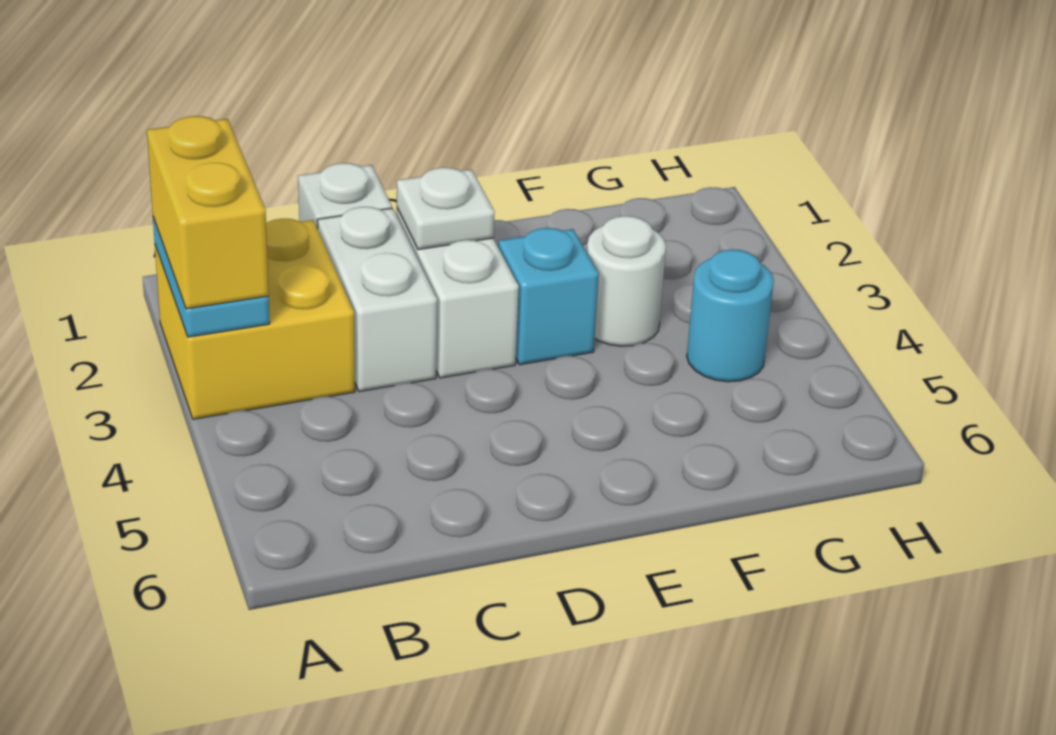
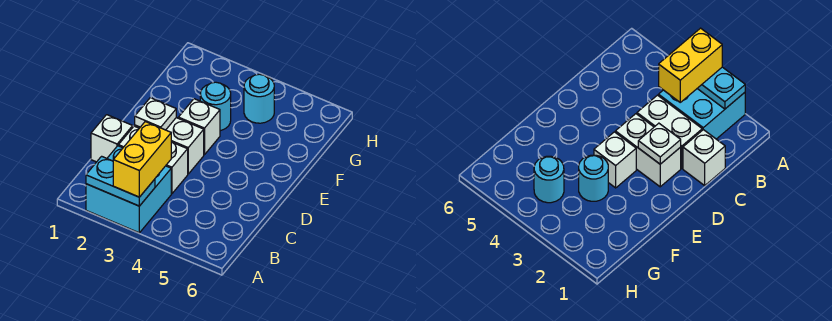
yellow 2x2 brick [155,219,355,419] -> cyan 2x2 brick [86,146,171,233]
yellow 1x2 brick [147,116,269,309] -> yellow 1x2 brick turned to [113,122,171,197]
cyan 1x1 brick [498,228,599,365] -> white 1x1 brick [178,99,220,155]
white 1x1 round brick [587,216,666,346] -> cyan 1x1 round brick [200,82,231,131]

